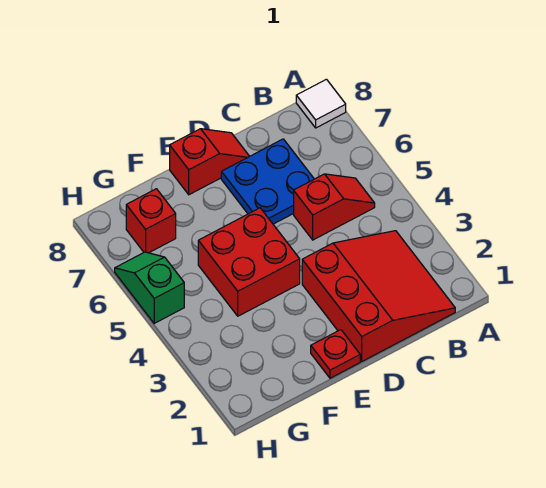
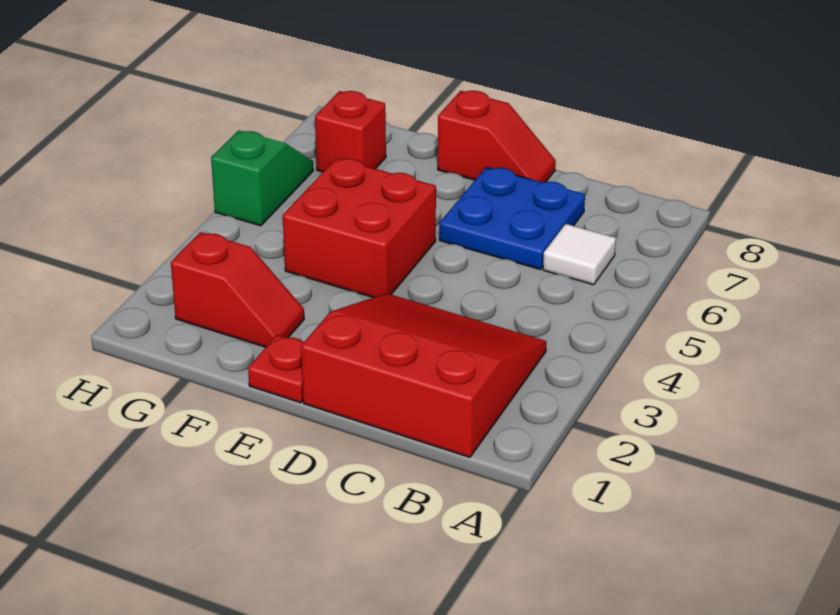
white 1x1 tile [296,79,346,128] -> white 1x1 tile moved to [543,224,616,285]
red 3x3 slope [302,231,455,361] -> red 3x3 slope turned to [301,293,547,457]
red 1x2 slope [294,174,375,240] -> red 1x2 slope moved to [171,232,304,347]

